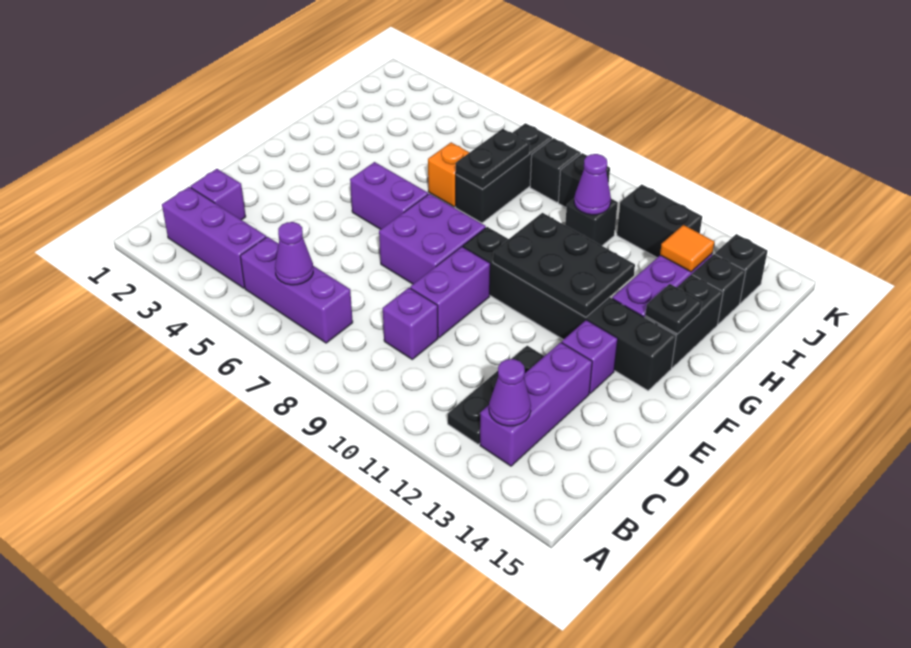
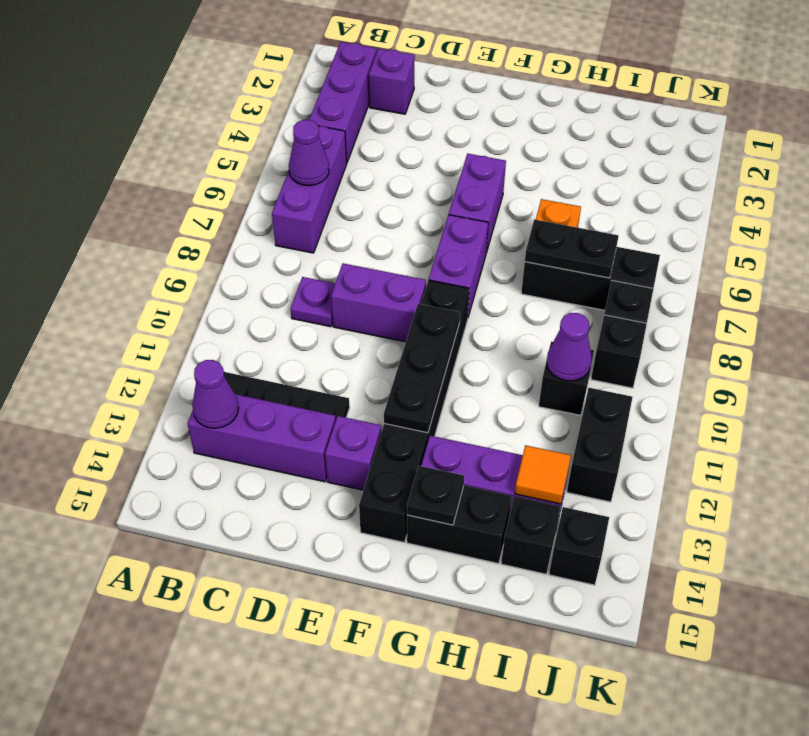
purple 1x1 brick [383,288,438,359] -> purple 1x1 plate [291,277,335,327]
purple 2x2 brick [379,194,486,284] -> purple 1x2 brick [429,215,488,317]
black 2x3 plate [493,213,635,317] -> black 1x3 plate [384,304,460,433]

